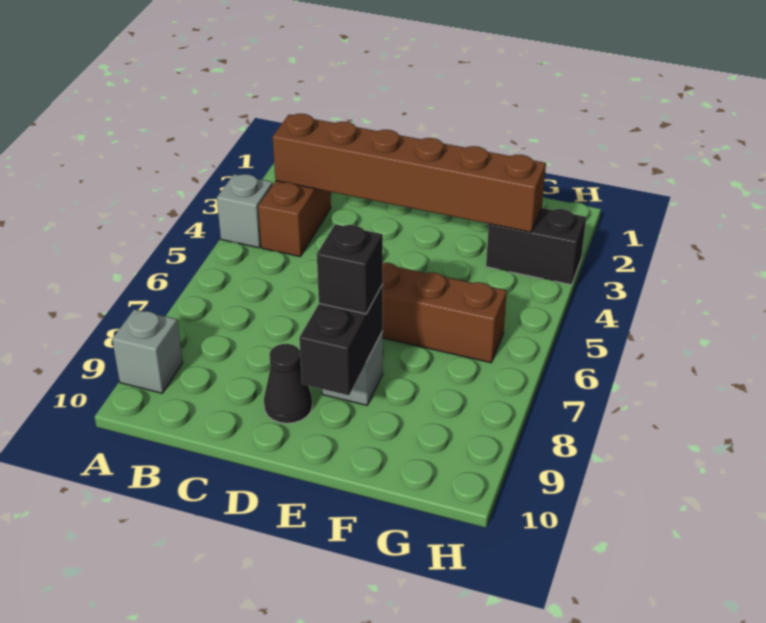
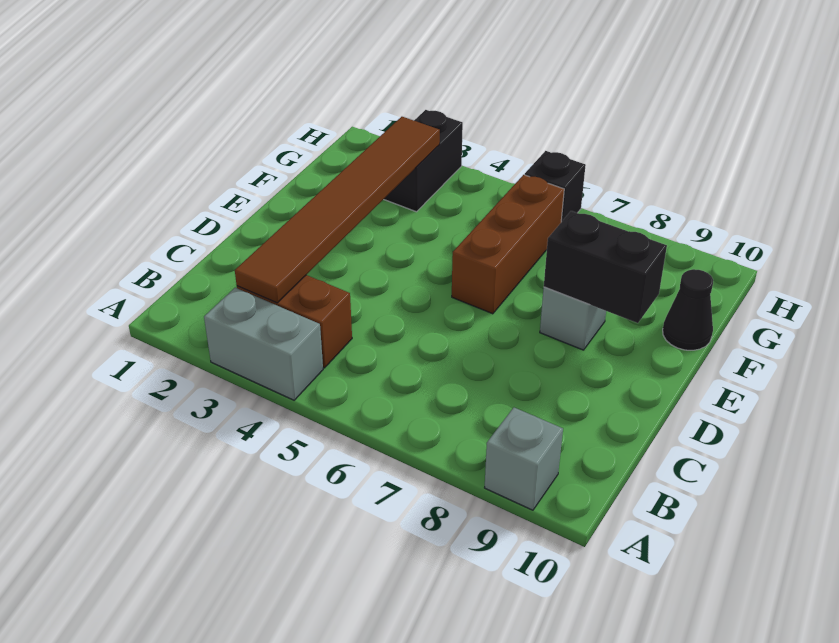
grey 1x1 brick [217,174,273,248] -> grey 1x2 brick [204,288,323,400]
brown 1x6 brick [273,114,546,232] -> brown 1x6 tile [235,117,440,303]
black 1x1 cone [264,344,312,423] -> black 1x1 cone moved to [663,269,713,350]
black 1x1 brick [317,224,383,314] -> black 1x1 brick moved to [525,151,586,222]

